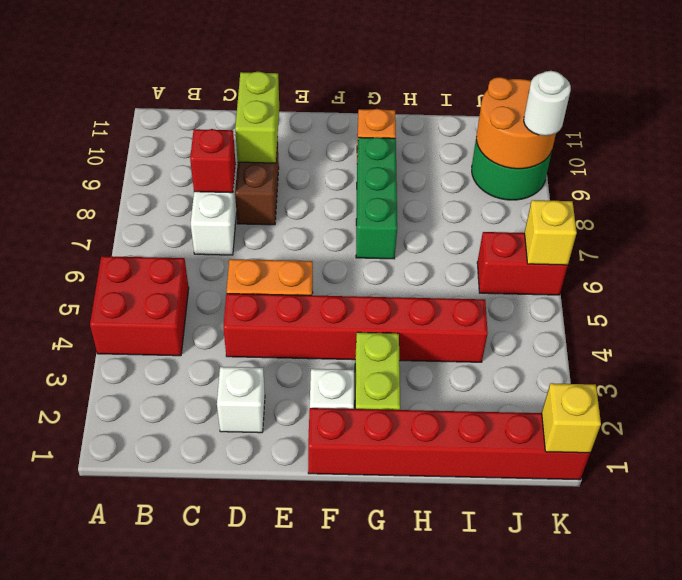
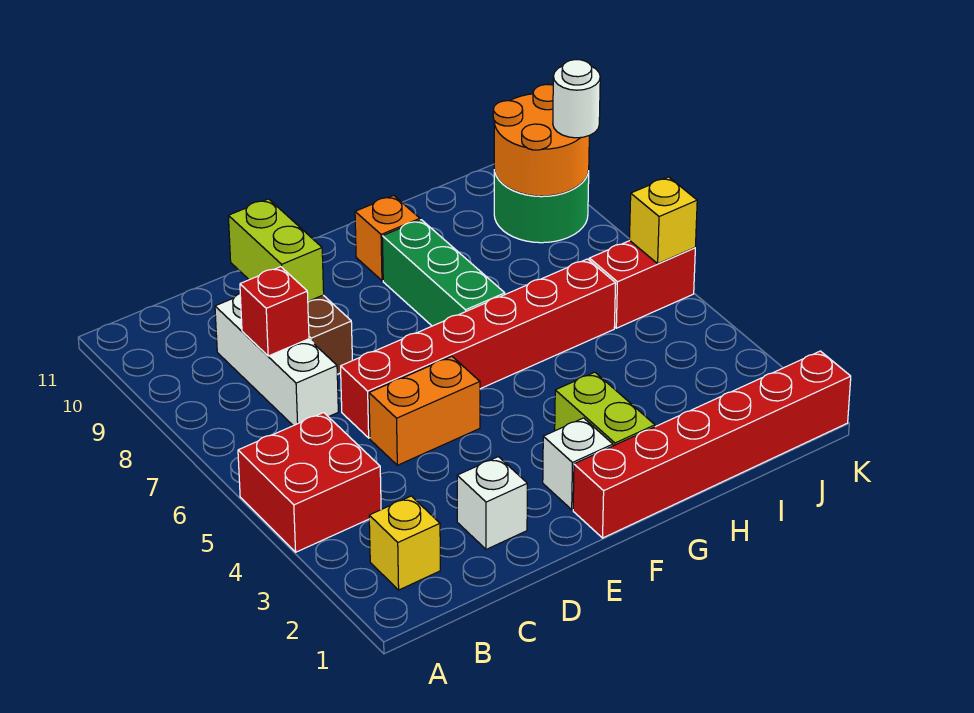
red 1x6 brick [223,294,488,362] -> red 1x6 brick moved to [341,259,616,438]
yellow 1x1 brick [542,383,601,453] -> yellow 1x1 brick moved to [369,496,440,590]

